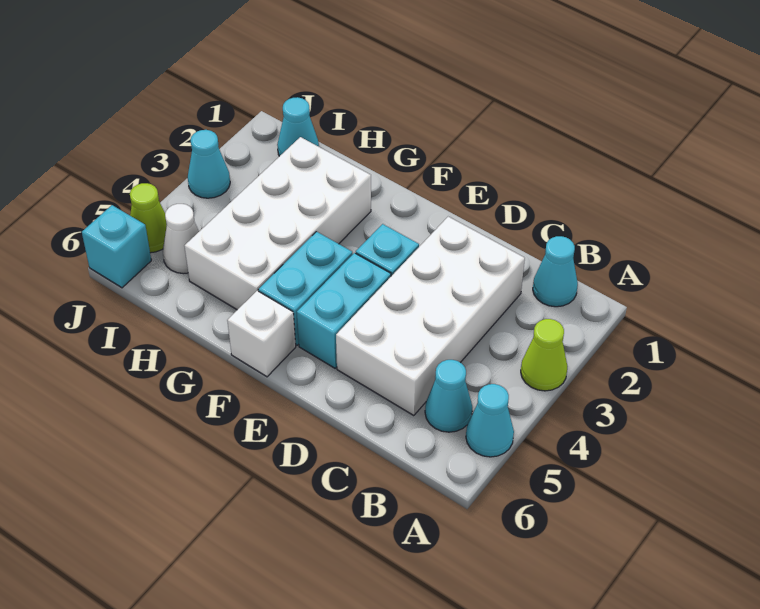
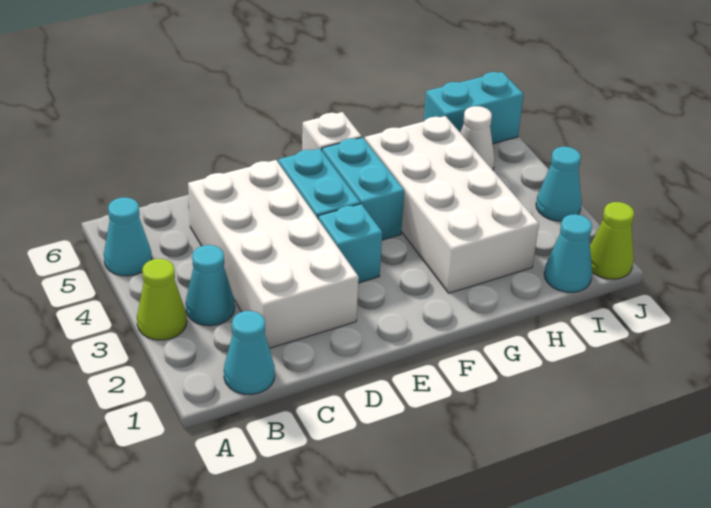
cyan 1x1 cone [425,360,472,432] -> cyan 1x1 cone moved to [186,245,235,326]
lime 1x1 cone [130,183,167,253] -> lime 1x1 cone moved to [590,202,634,279]
cyan 1x1 brick [82,205,151,288] -> cyan 1x2 brick [424,72,524,144]

